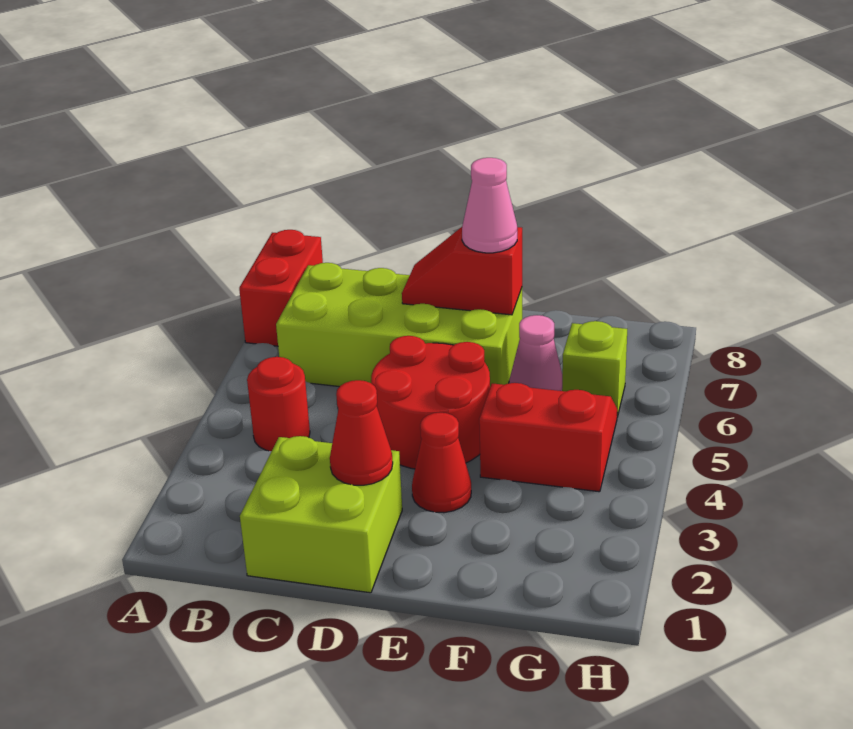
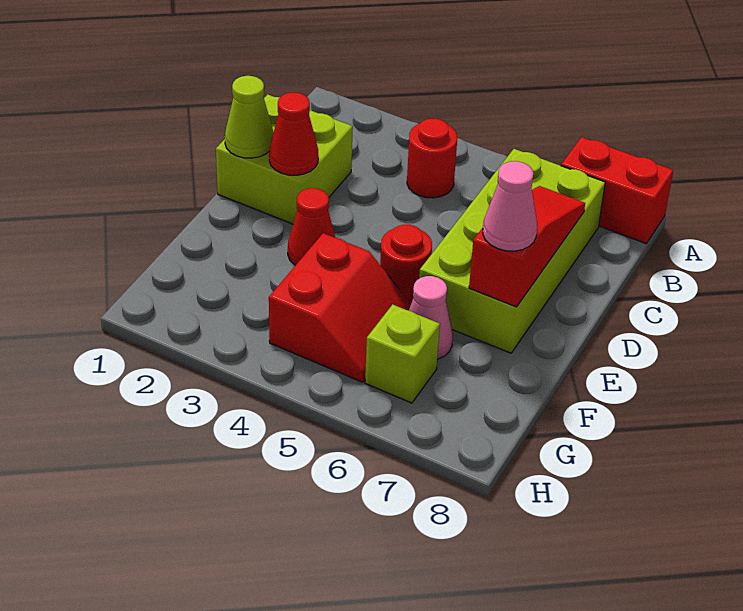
none -> lime 1x1 cone [225,76,274,158]
red 2x2 round brick [371,336,490,469] -> red 1x1 round brick [380,225,432,303]
red 1x2 slope [402,227,522,315] -> red 1x3 slope [469,186,585,307]

